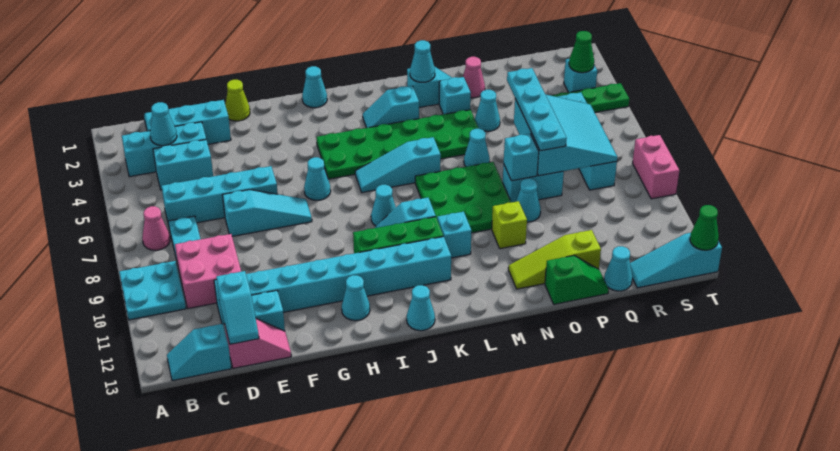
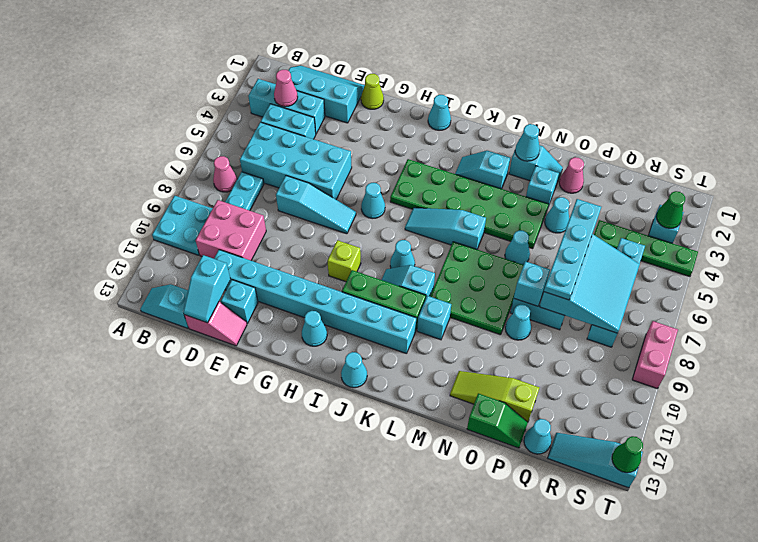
cyan 1x1 cone [150,102,177,146] -> pink 1x1 cone [274,70,298,107]
cyan 1x4 brick [162,166,278,225] -> cyan 2x4 brick [240,122,352,199]
lime 1x1 brick [492,201,527,249] -> lime 1x1 brick moved to [328,240,361,282]

